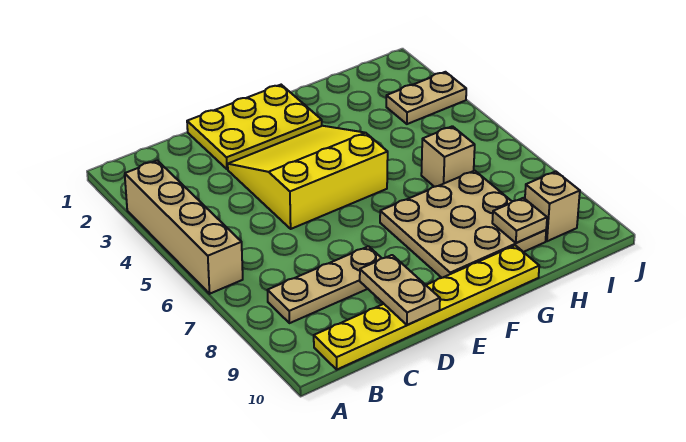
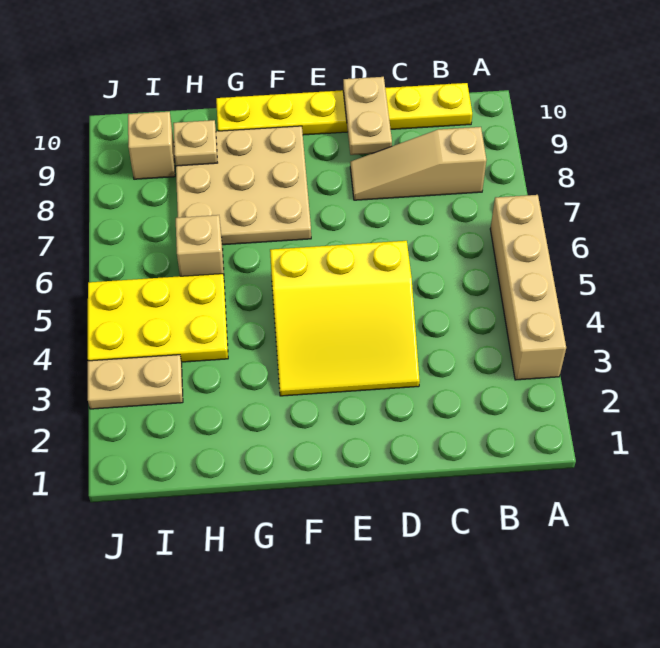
tan 1x3 plate [268,246,382,323] -> tan 1x3 slope [350,127,486,200]
yellow 2x3 plate [187,85,322,169] -> yellow 2x3 plate moved to [88,274,228,362]

